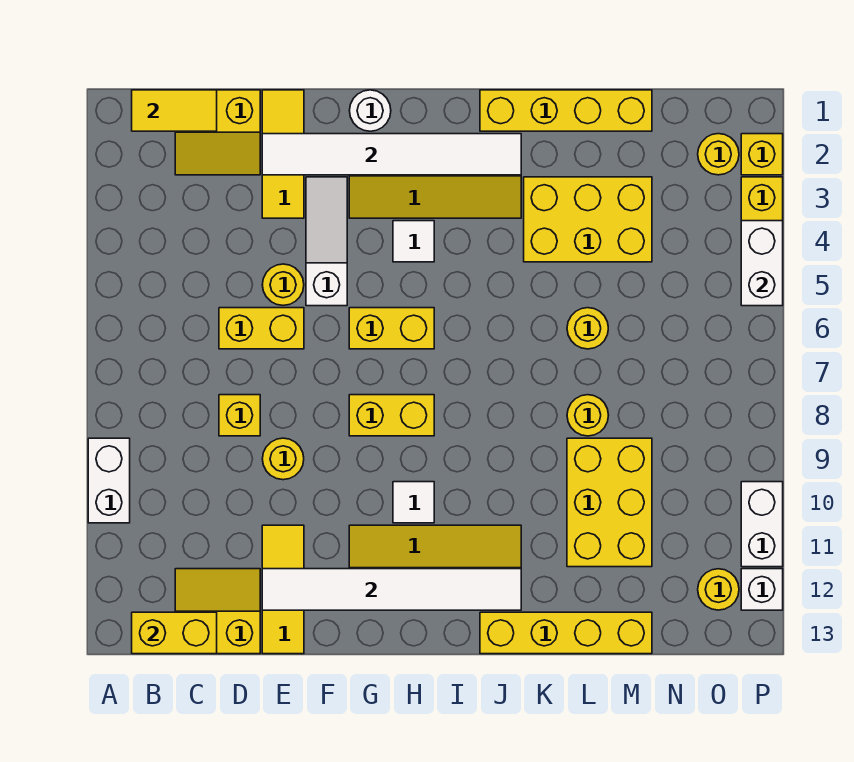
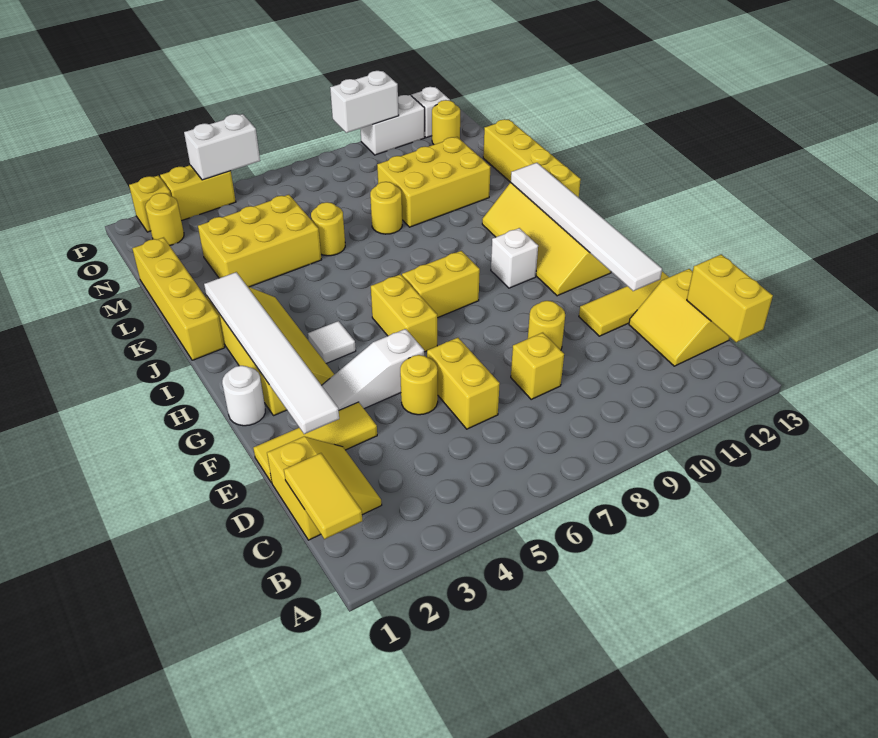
white 1x2 brick [88,438,130,523] -> white 1x2 brick moved to [330,71,399,133]
yellow 1x2 brick [349,395,434,436] -> yellow 1x2 brick turned to [402,251,480,318]
white 1x1 tile [393,482,434,523] -> white 1x1 brick [491,228,538,288]
yellow 2x3 brick [524,177,652,262] -> yellow 2x3 brick turned to [198,195,321,287]

